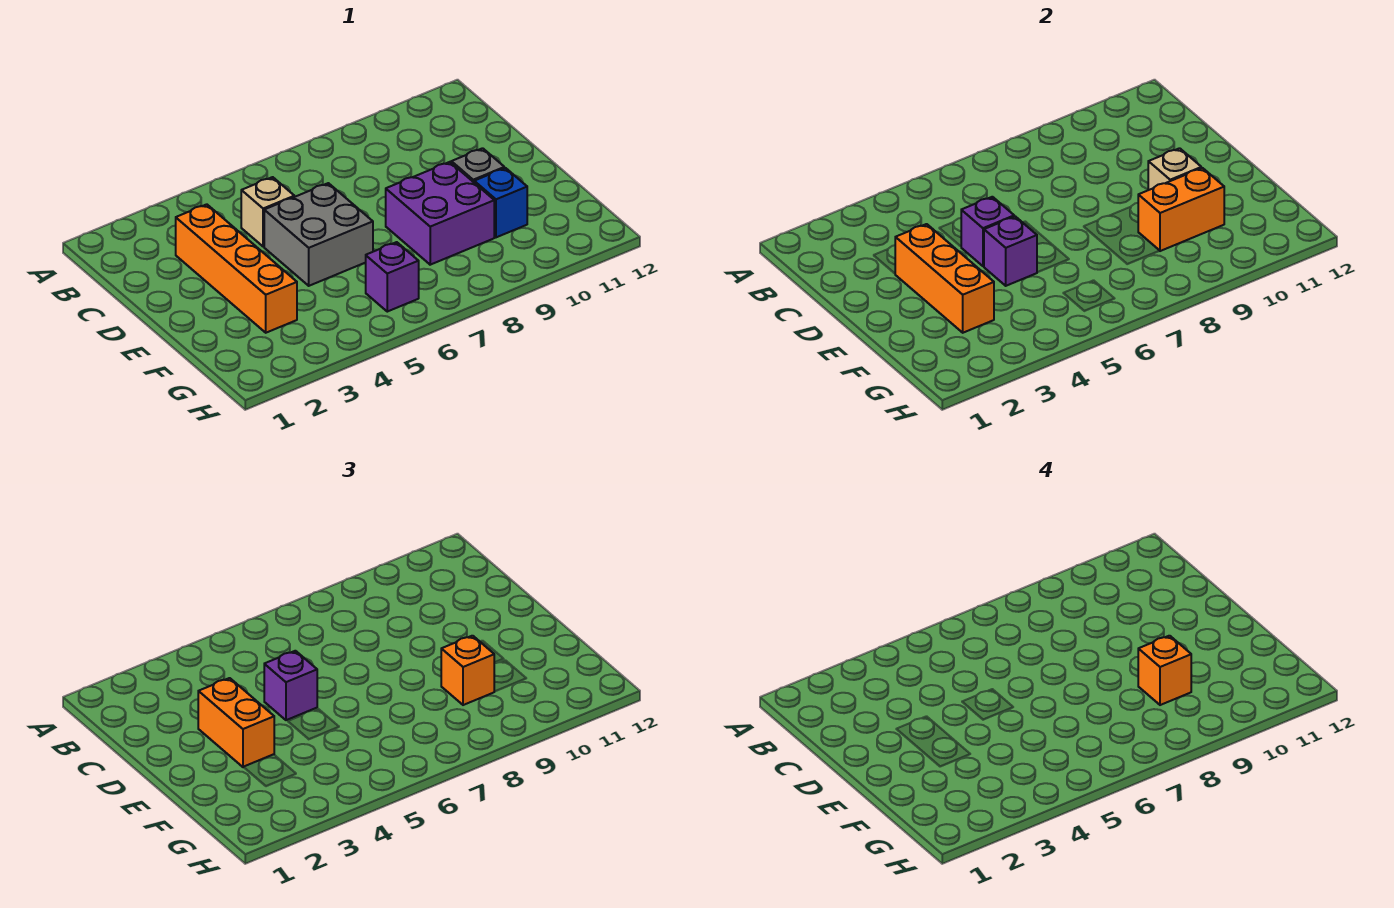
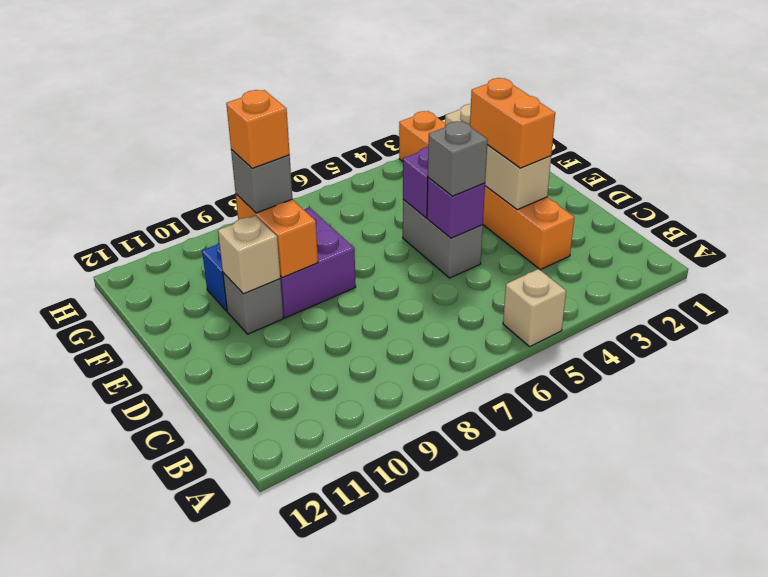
orange 1x4 brick [176,204,297,333] -> orange 1x6 brick [399,111,574,270]
tan 1x1 brick [241,177,294,247] -> tan 1x1 brick moved to [503,269,566,347]
orange 1x3 brick [895,224,994,333] -> tan 1x3 brick [445,104,551,210]
grey 2x2 brick [264,183,373,286] -> grey 1x2 brick [403,199,483,278]
purple 1x1 brick [264,651,317,720] -> grey 1x1 brick [428,121,488,196]
orange 1x2 brick [1138,168,1224,251] -> orange 1x2 brick turned to [236,194,318,277]
orange 1x1 brick [441,636,495,705] -> grey 1x1 brick [231,150,293,213]
purple 1x1 brick [366,242,419,312] -> none

